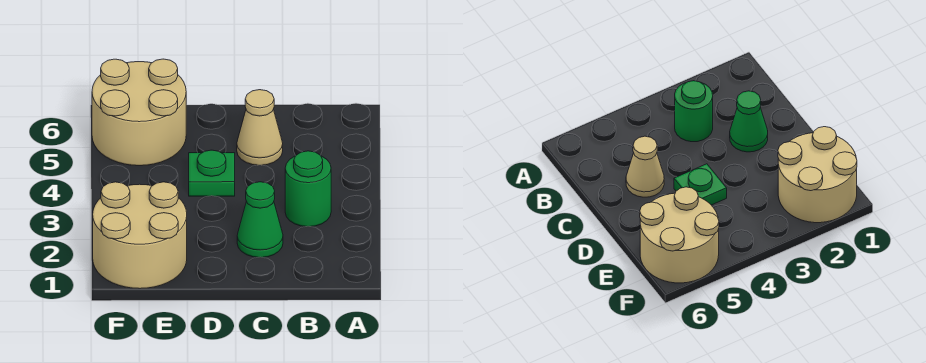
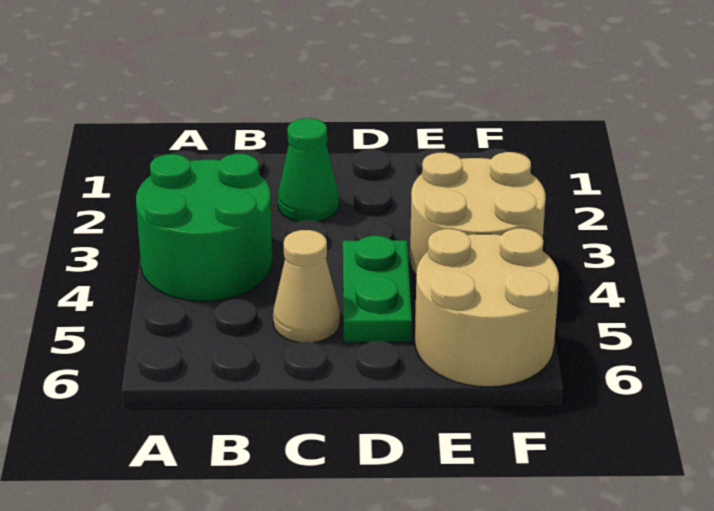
green 1x1 round brick [285,151,331,227] -> green 2x2 round brick [136,154,272,301]
green 1x1 plate [189,150,235,196] -> green 1x2 plate [343,236,412,343]
tan 2x2 round brick [93,182,187,289] -> tan 2x2 round brick moved to [410,152,546,275]

